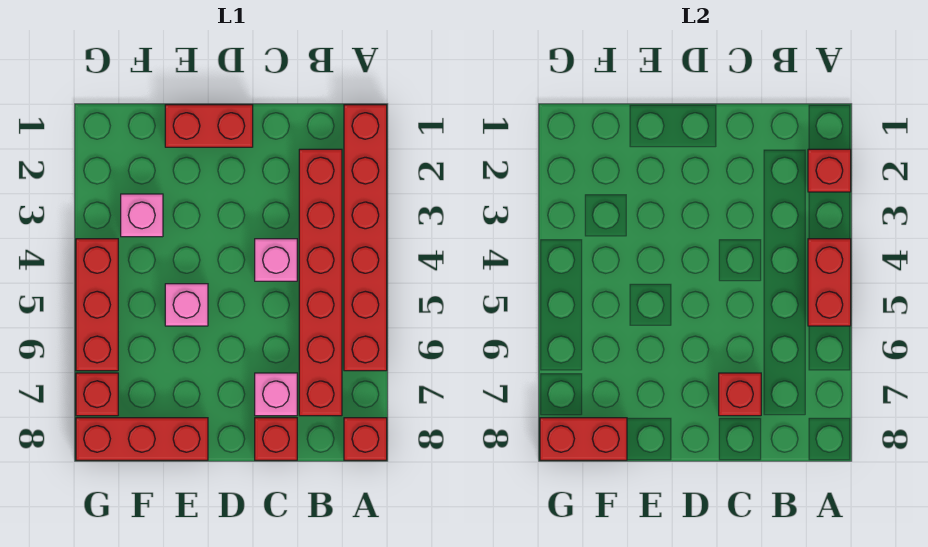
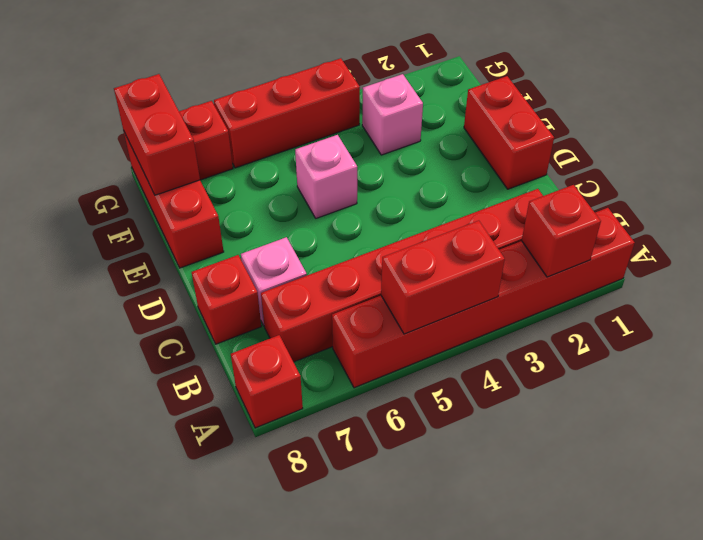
pink 1x1 brick [255,239,297,281] -> none
red 1x1 brick [719,373,761,416] -> none

